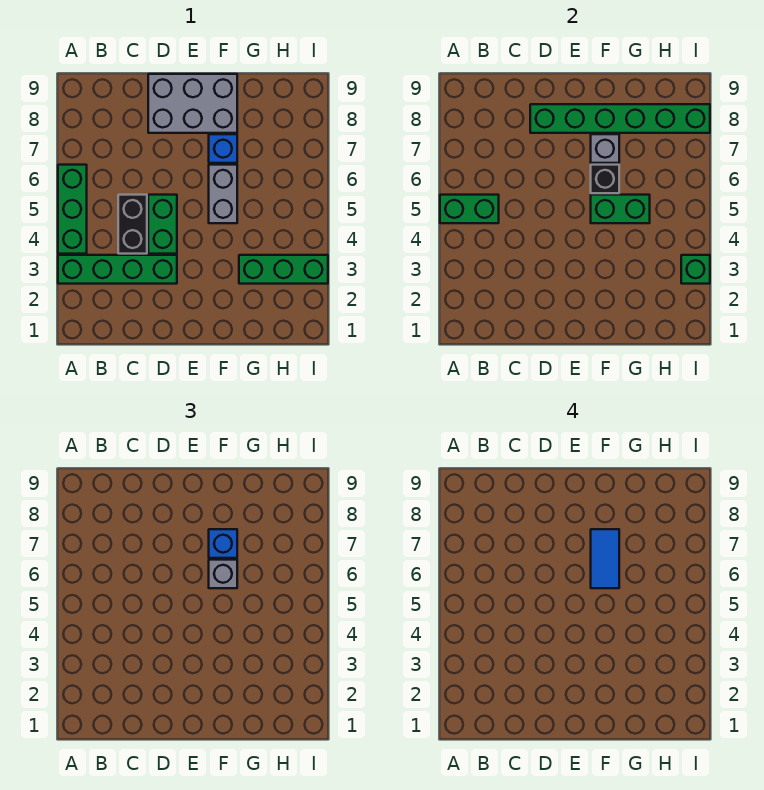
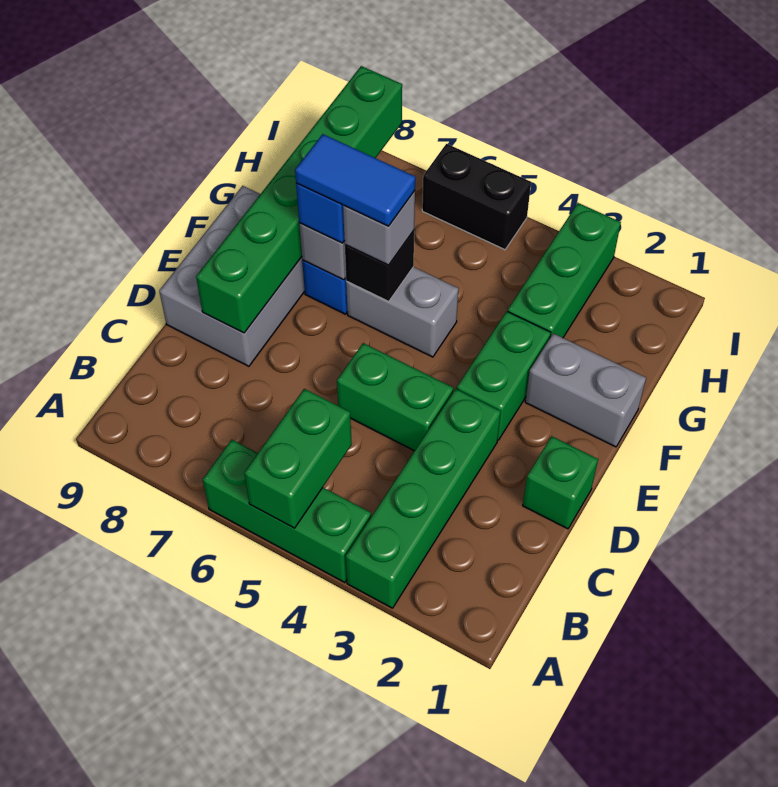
black 1x2 brick [118,195,147,254] -> black 1x2 brick moved to [422,144,531,250]
none -> grey 1x2 brick [525,333,646,447]
green 1x2 brick [591,195,650,223] -> green 1x2 brick moved to [457,311,551,440]
green 1x1 brick [681,255,710,284] -> green 1x1 brick moved to [523,436,598,529]

